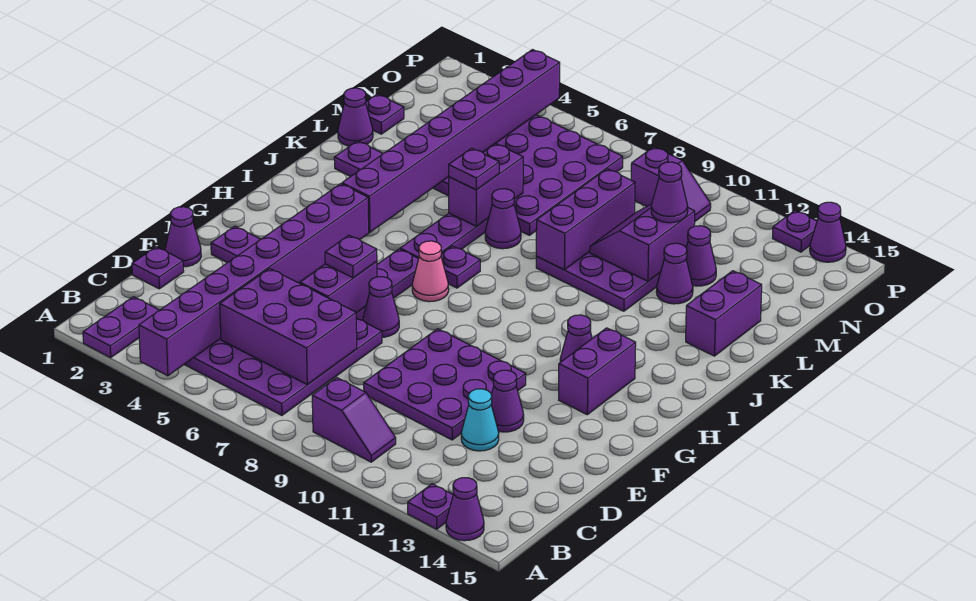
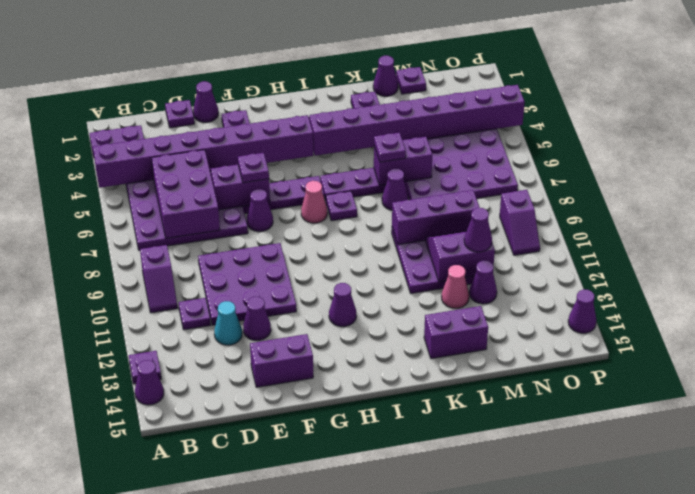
purple 1x2 brick [559,328,636,415] -> purple 1x2 brick moved to [250,334,313,387]
purple 1x1 cone [656,243,693,304] -> pink 1x1 cone [442,265,469,308]
purple 1x1 plate [773,211,817,252] -> purple 1x1 plate moved to [179,298,211,330]

